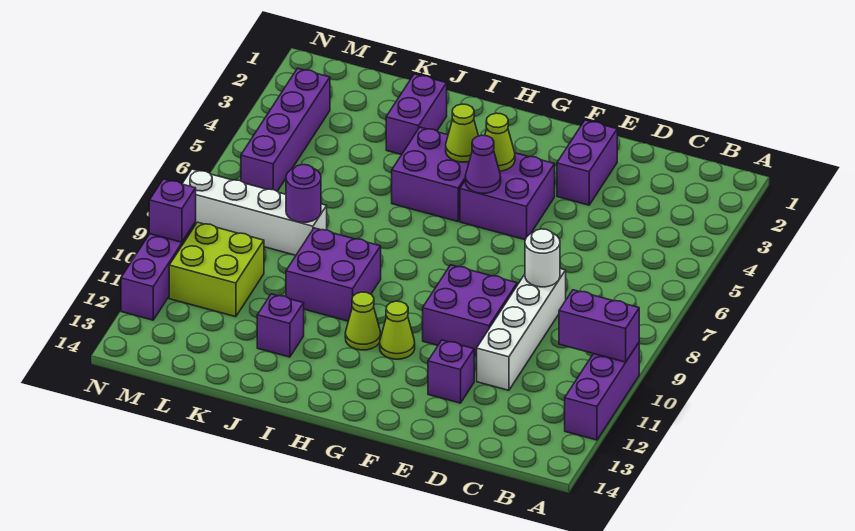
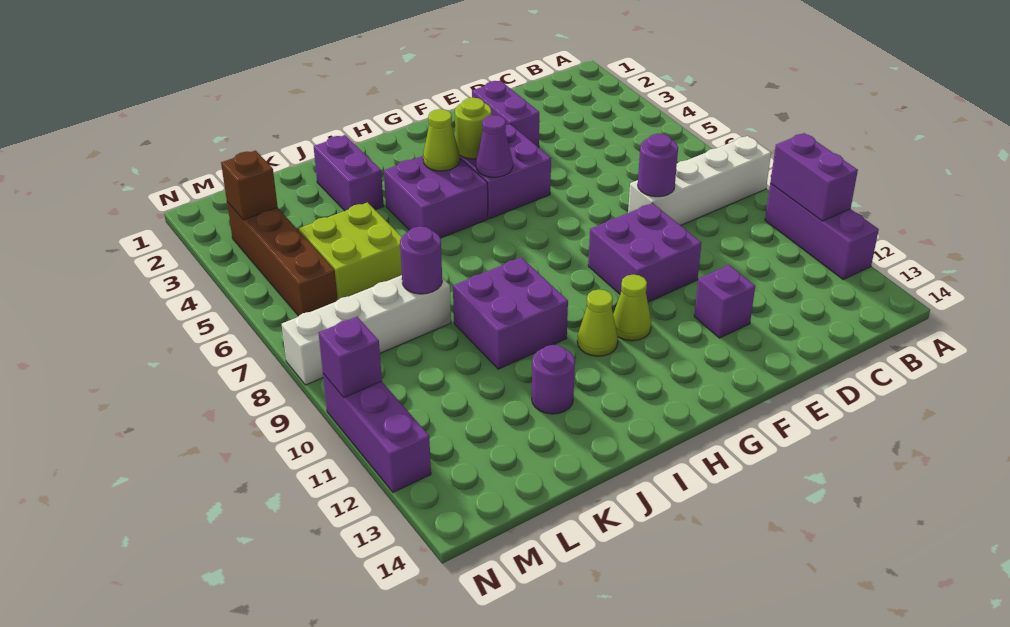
purple 1x2 brick [559,290,639,362] -> purple 1x2 brick turned to [770,133,858,221]
white 1x4 brick [477,269,566,390] -> white 1x4 brick turned to [628,136,771,226]
white 1x1 round brick [525,229,560,287] -> purple 1x1 round brick [638,134,678,197]
lime 1x1 cone [485,113,515,171] -> lime 1x1 round brick [455,98,491,159]
purple 1x1 brick [257,294,304,357] -> purple 1x1 round brick [532,345,575,414]
lime 2x2 brick [169,222,264,317] -> lime 2x2 brick moved to [299,203,402,300]
purple 1x4 brick [241,68,330,191] -> brown 1x4 brick [227,202,338,316]
none -> brown 1x1 brick [221,151,278,220]

